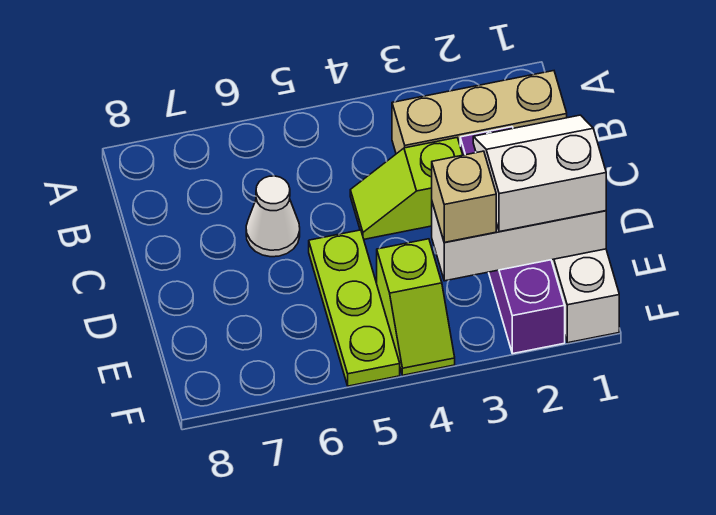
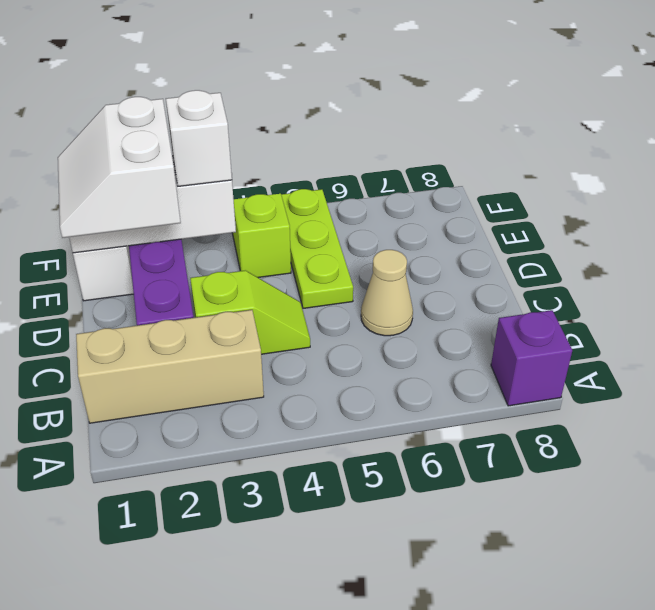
none -> purple 1x1 brick [491,310,572,406]
white 1x1 cone [246,176,300,257] -> tan 1x1 cone [361,250,413,336]
white 2x2 slope [473,115,606,232] -> white 2x2 slope turned to [58,97,181,238]
tan 1x1 brick [432,151,496,242] -> white 1x1 brick [166,90,232,186]

